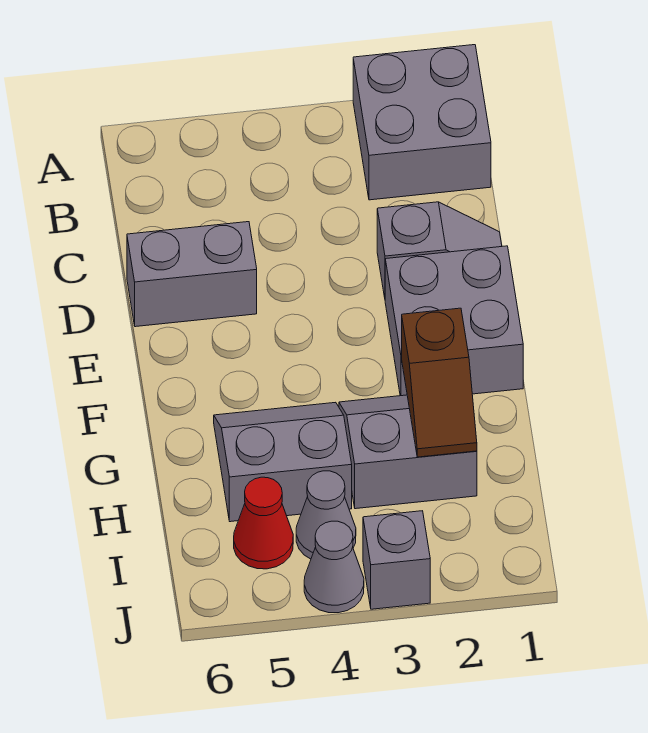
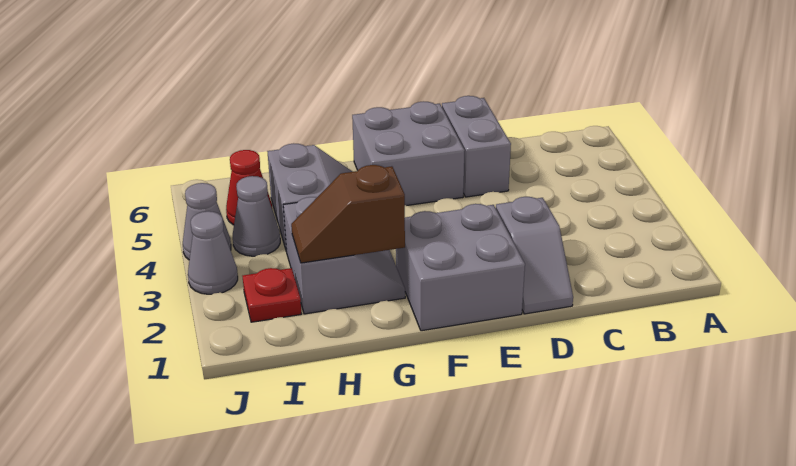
grey 2x2 brick [353,45,491,200] -> grey 2x2 brick moved to [352,101,465,206]
none -> red 1x1 plate [243,268,301,322]
grey 1x1 brick [363,511,430,609] -> grey 1x1 cone [188,211,238,294]

